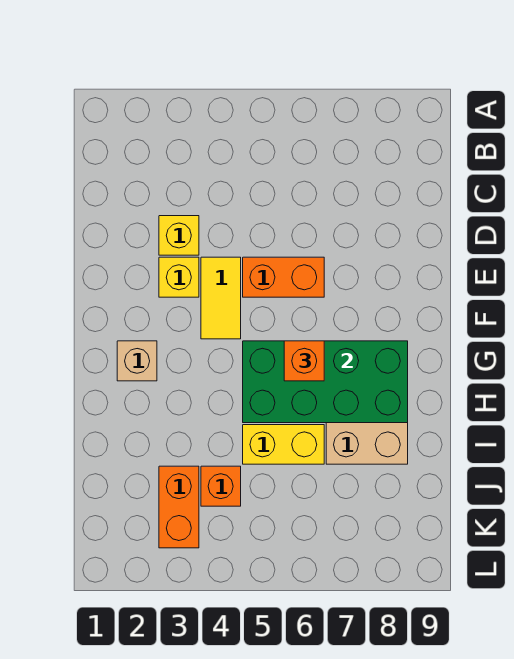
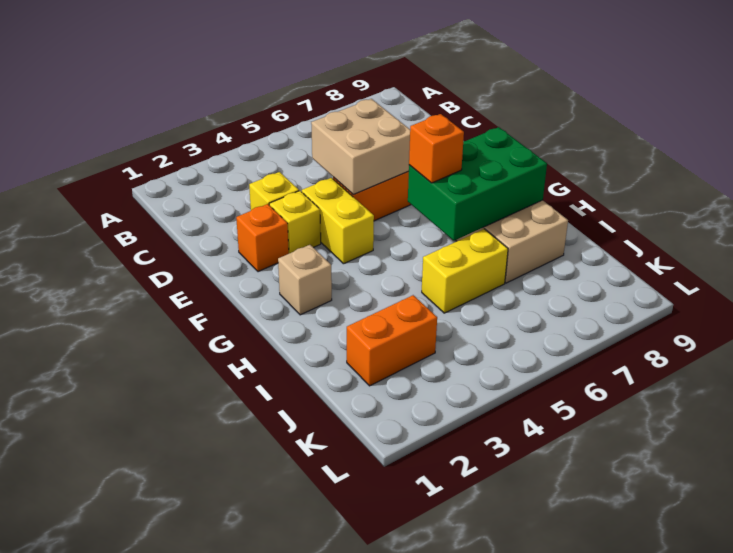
none -> tan 2x2 brick [311,99,410,195]
yellow 1x2 tile [201,257,241,339] -> yellow 1x2 brick [302,178,374,264]
green 2x4 brick [243,341,408,423] -> green 2x3 brick [408,127,547,241]
orange 1x2 brick [159,466,199,548] -> orange 1x2 brick turned to [347,295,437,386]
orange 1x1 brick [201,466,241,506] -> orange 1x1 brick moved to [236,204,289,272]

